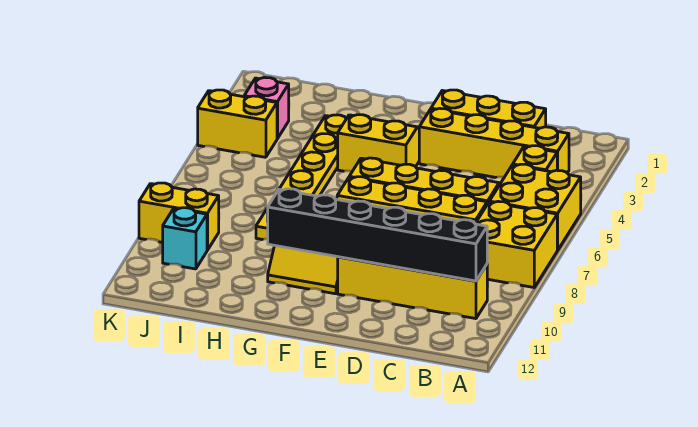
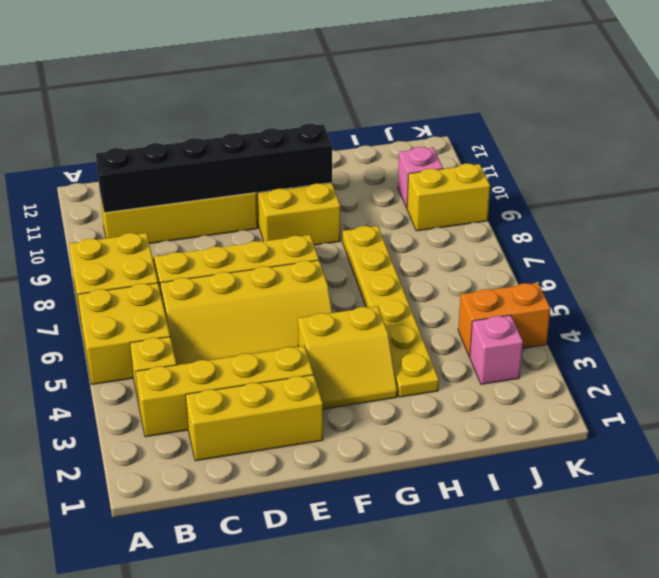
yellow 1x2 brick [198,90,277,157] -> orange 1x2 brick [458,283,550,357]
cyan 1x1 brick [163,208,207,269] -> pink 1x1 brick [398,147,443,208]

